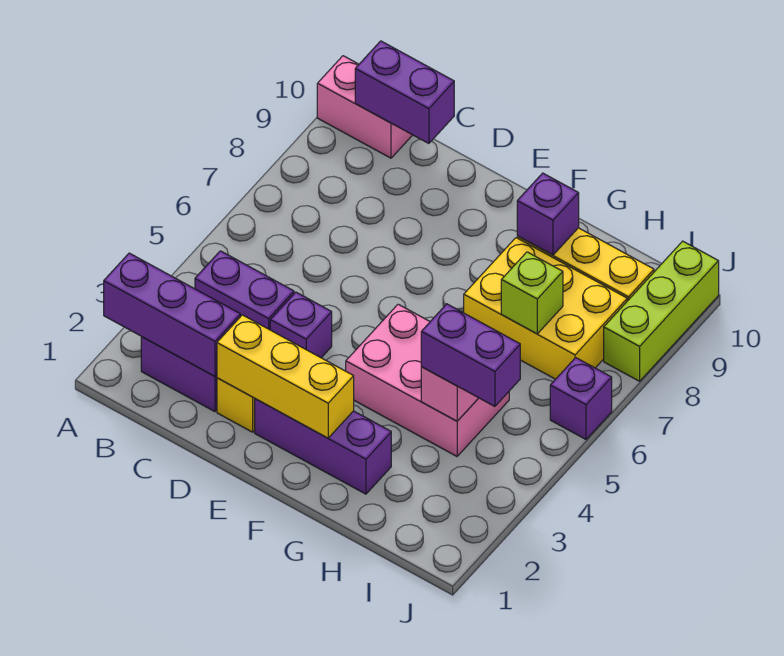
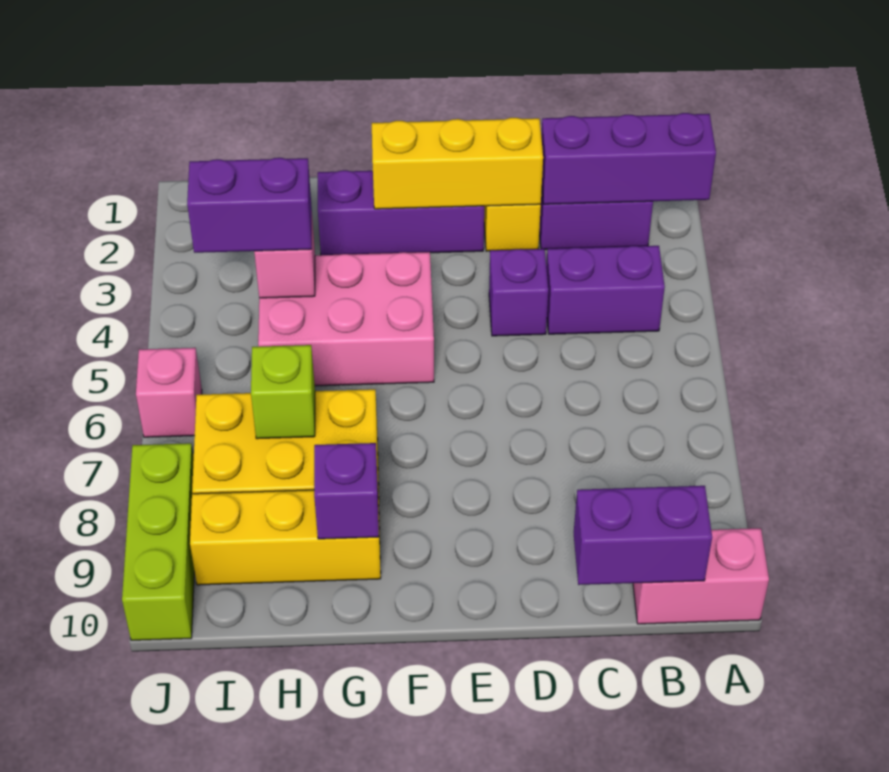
purple 1x1 brick [550,358,612,439] -> pink 1x1 brick [136,348,202,437]

